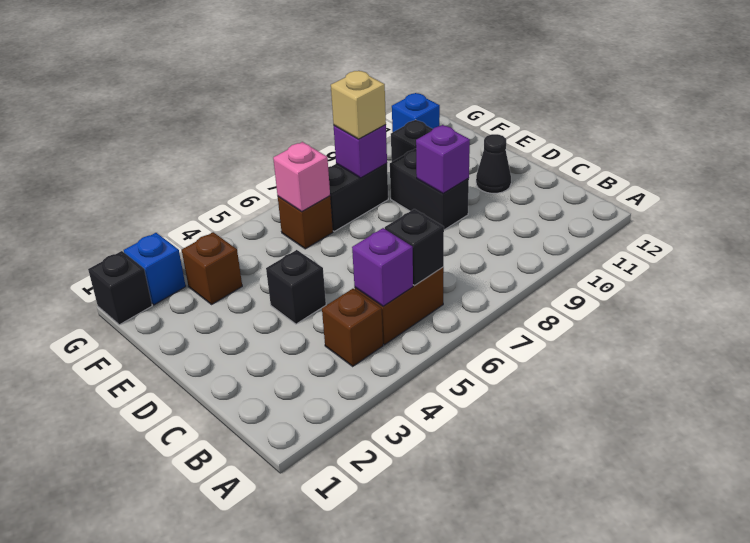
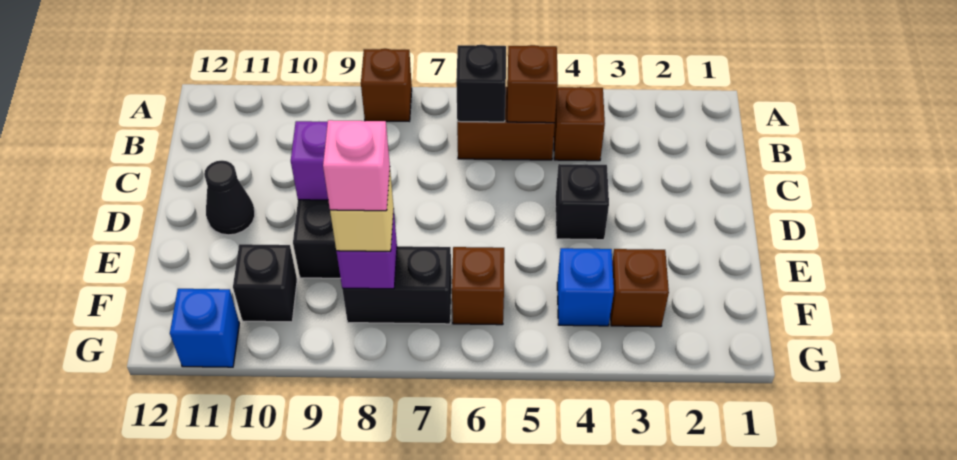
none -> brown 1x1 brick [361,49,412,121]
purple 1x1 brick [352,228,413,306] -> brown 1x1 brick [507,45,558,123]
pink 1x1 brick [273,142,330,212] -> pink 1x1 brick moved to [323,120,390,211]
black 1x1 brick [88,251,152,325] -> none
blue 1x1 brick [124,233,186,305] -> blue 1x1 brick moved to [557,248,614,326]

